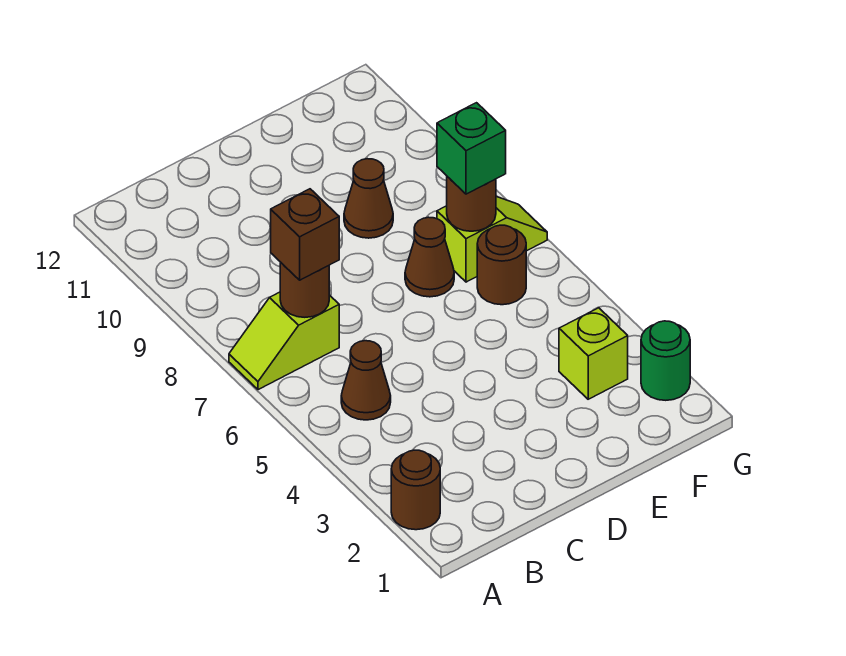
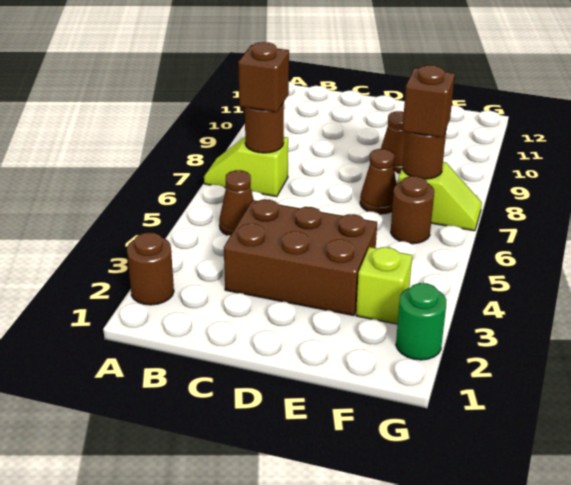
none -> brown 2x3 brick [224,199,377,316]
green 1x1 brick [437,103,506,194] -> brown 1x1 brick [402,65,455,138]

